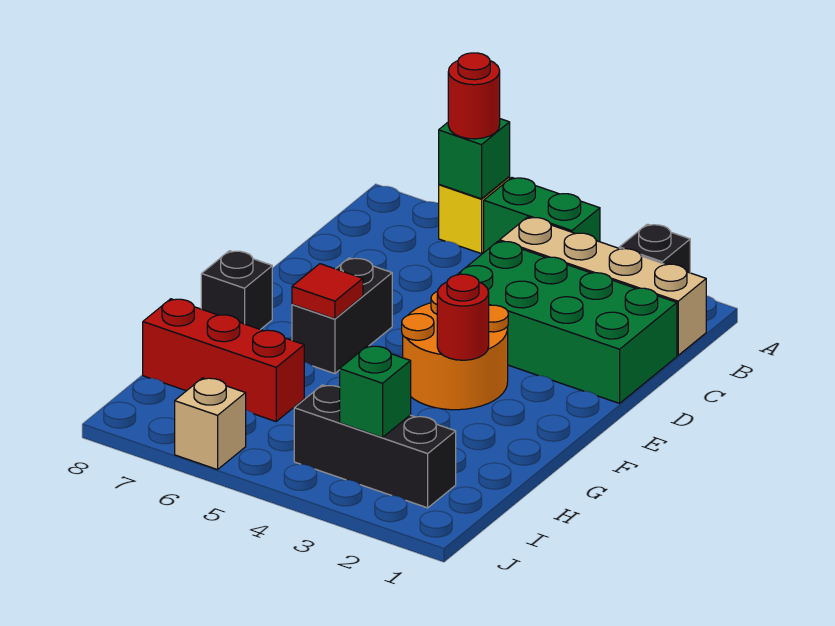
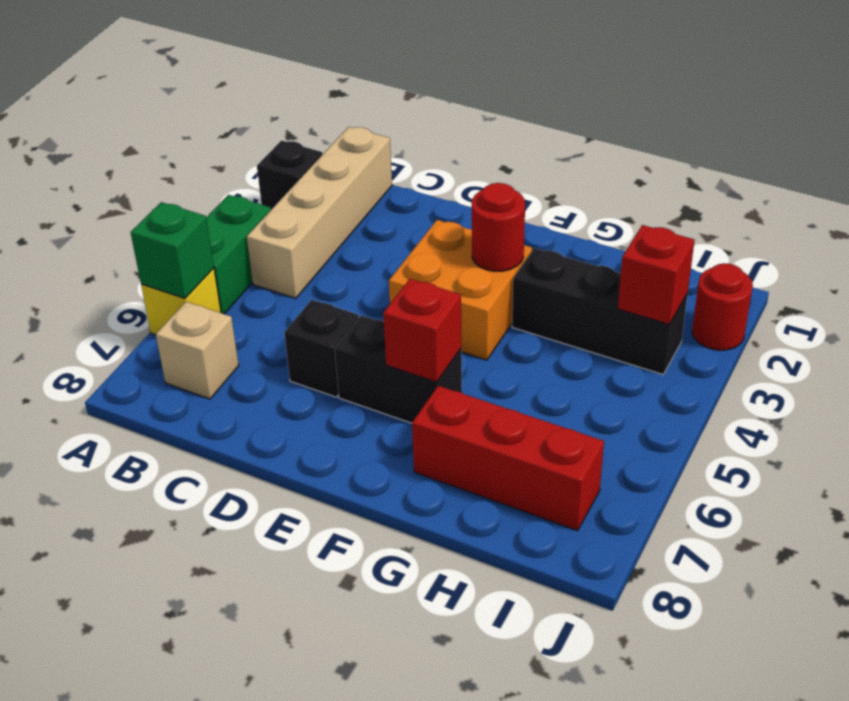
red 1x1 round brick [448,53,500,139] -> red 1x1 round brick moved to [692,263,753,350]
green 2x4 brick [457,241,677,403] -> none
orange 2x2 round brick [402,291,508,410] -> orange 2x2 brick [389,220,532,360]
red 1x1 tile [292,264,363,319] -> red 1x1 brick [383,279,461,382]
black 1x1 brick [201,251,272,330] -> black 1x1 brick moved to [284,300,359,397]
red 1x3 brick [143,299,304,421] -> red 1x3 brick turned to [412,386,604,531]
black 1x3 brick [294,385,456,508] -> black 1x3 brick turned to [512,248,688,374]
green 1x1 brick [340,346,411,437] -> red 1x1 brick [618,225,695,324]
tan 1x1 brick [175,378,246,470] -> tan 1x1 brick moved to [156,302,239,399]

